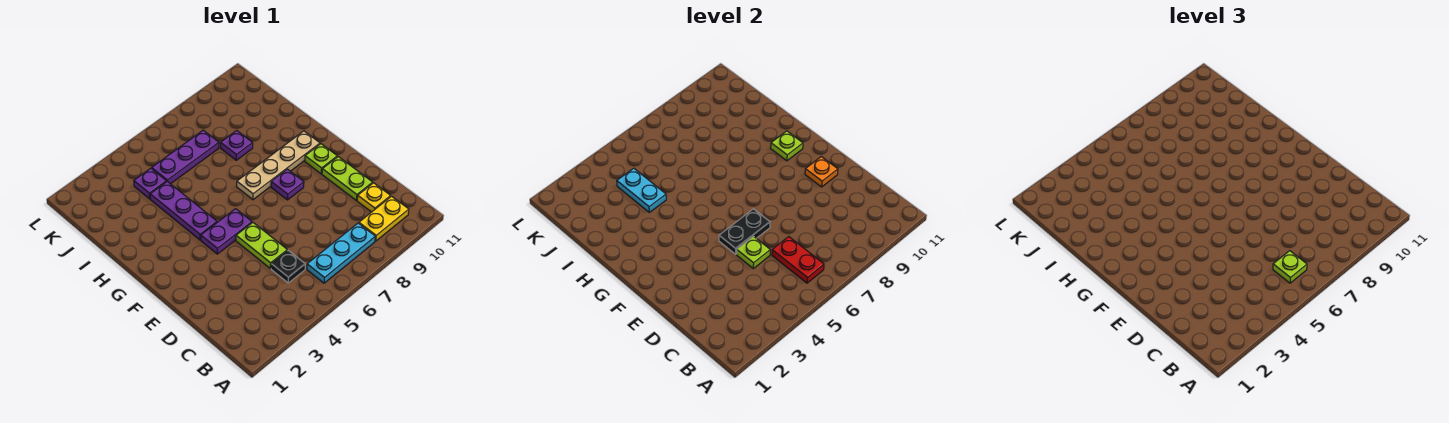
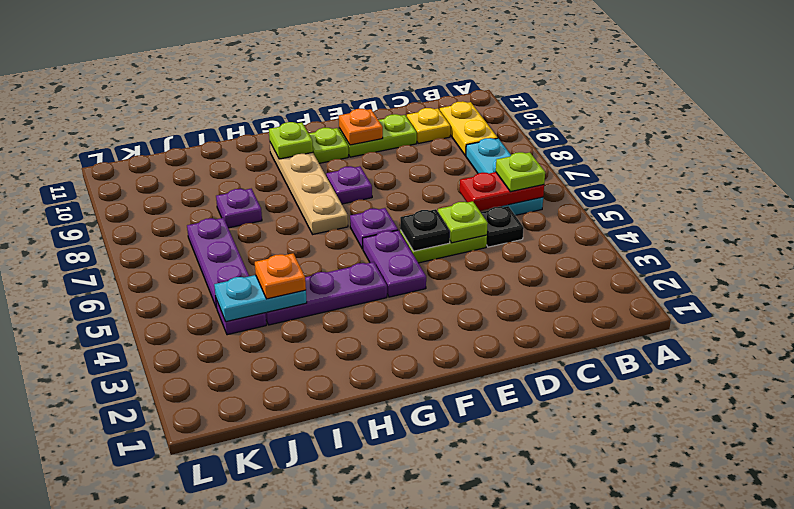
black 1x2 plate [719,209,770,254] -> black 1x1 plate [400,209,450,251]
none -> purple 1x1 plate [350,208,398,249]
none -> orange 1x1 plate [255,253,306,299]

